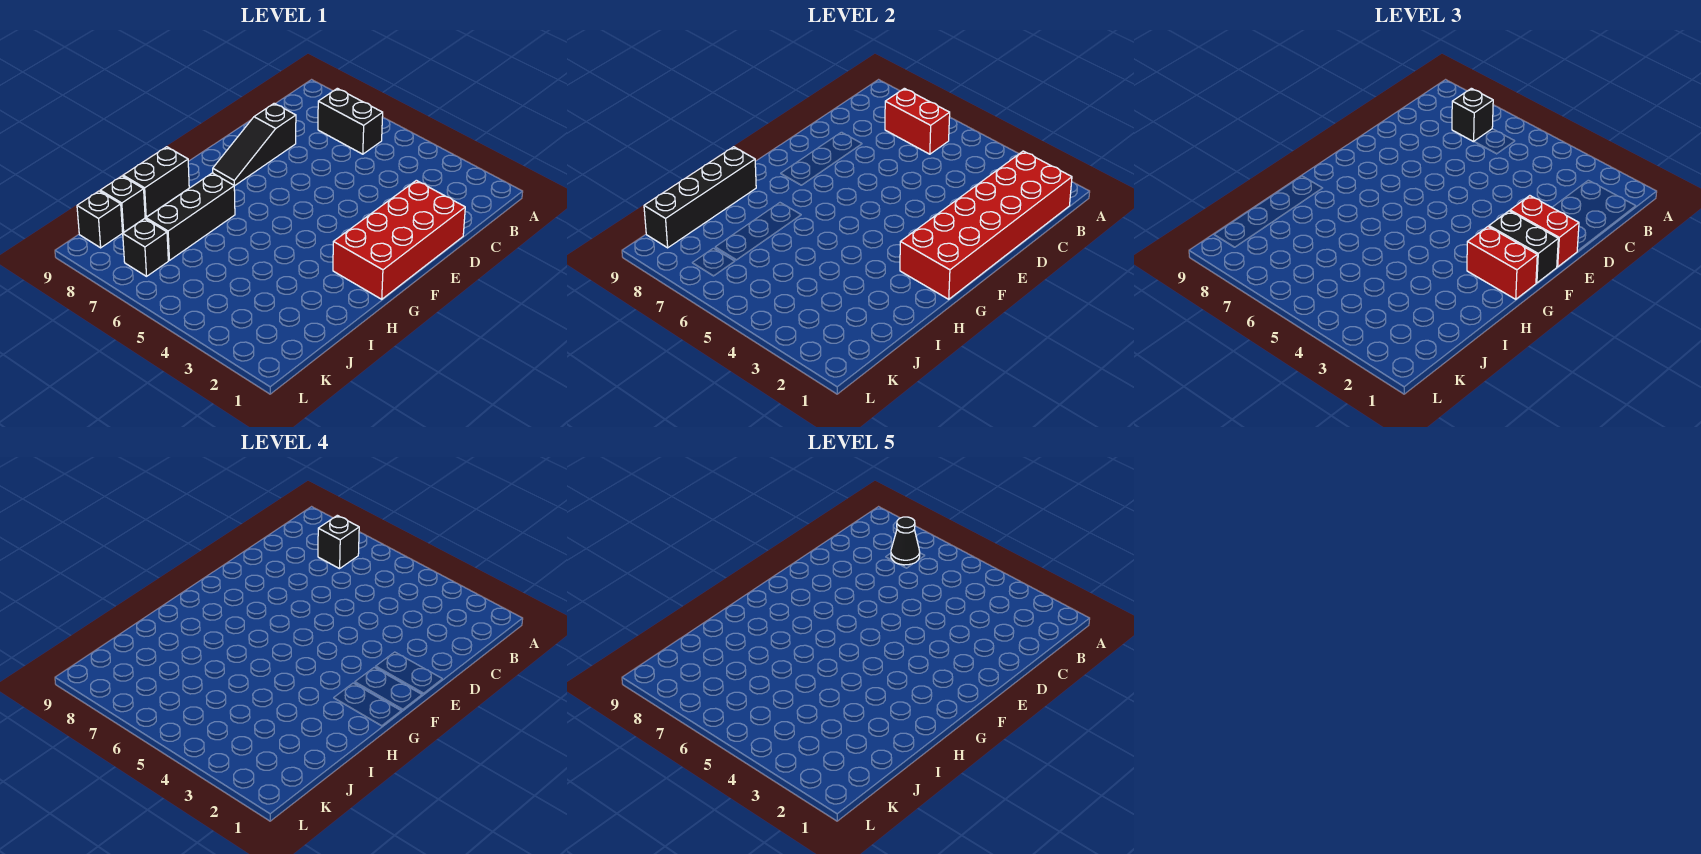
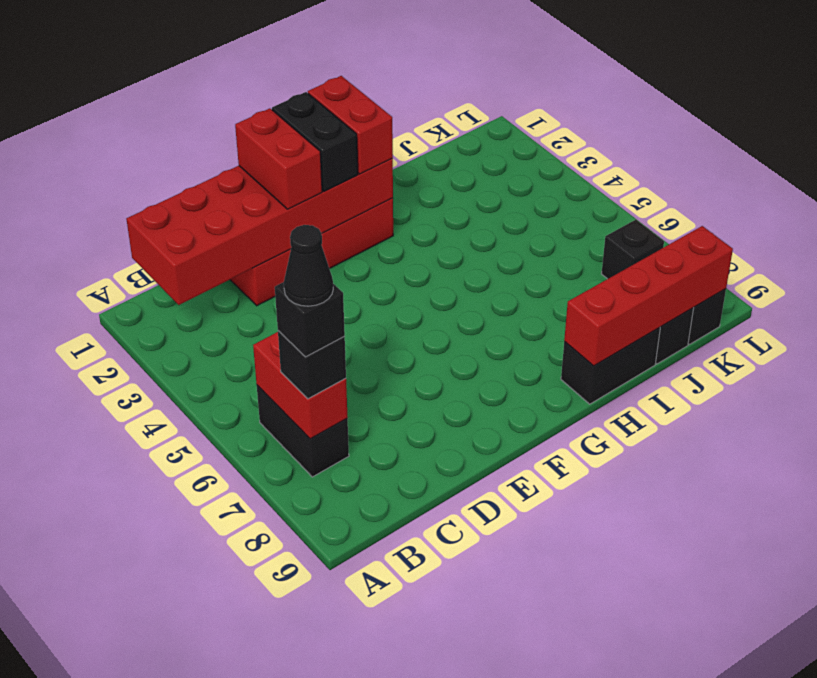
black 1x3 slope [213,103,296,186] -> none
black 1x3 brick [146,173,235,260] -> none
black 1x4 brick [644,147,756,248] -> red 1x4 brick [564,226,733,366]

